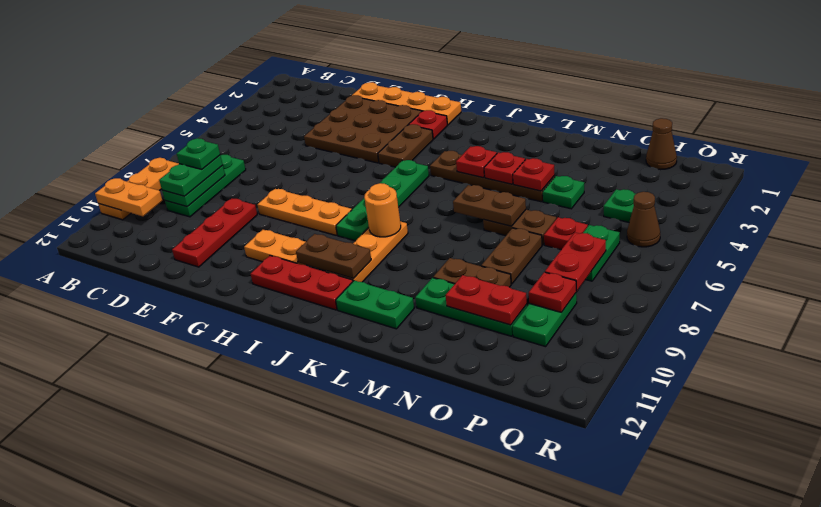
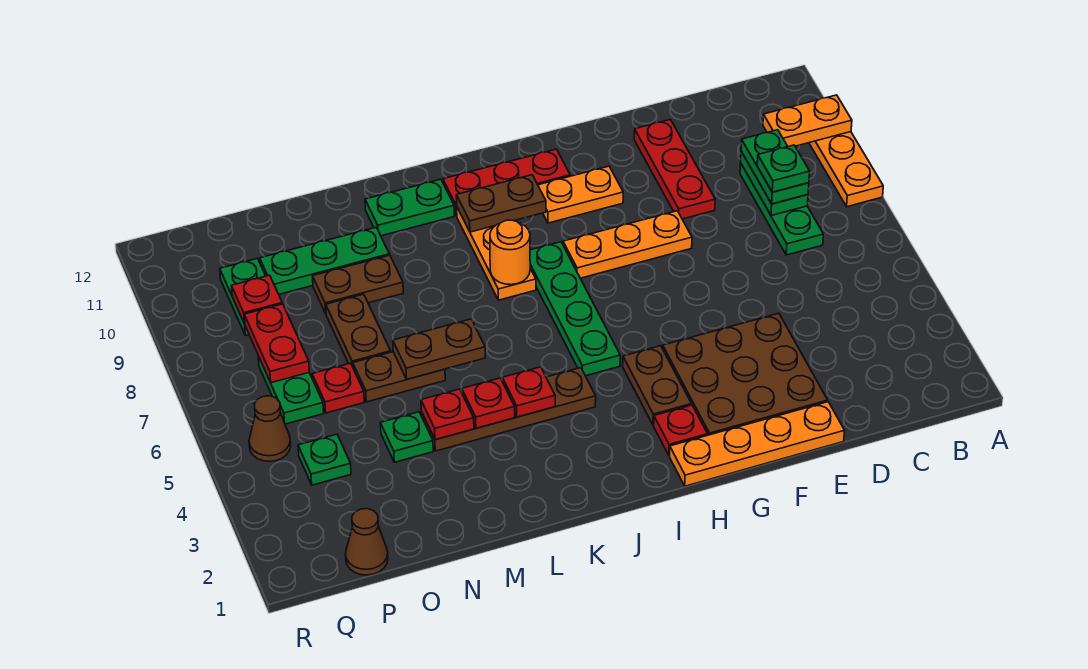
red 1x2 plate [446,275,527,325] -> none

